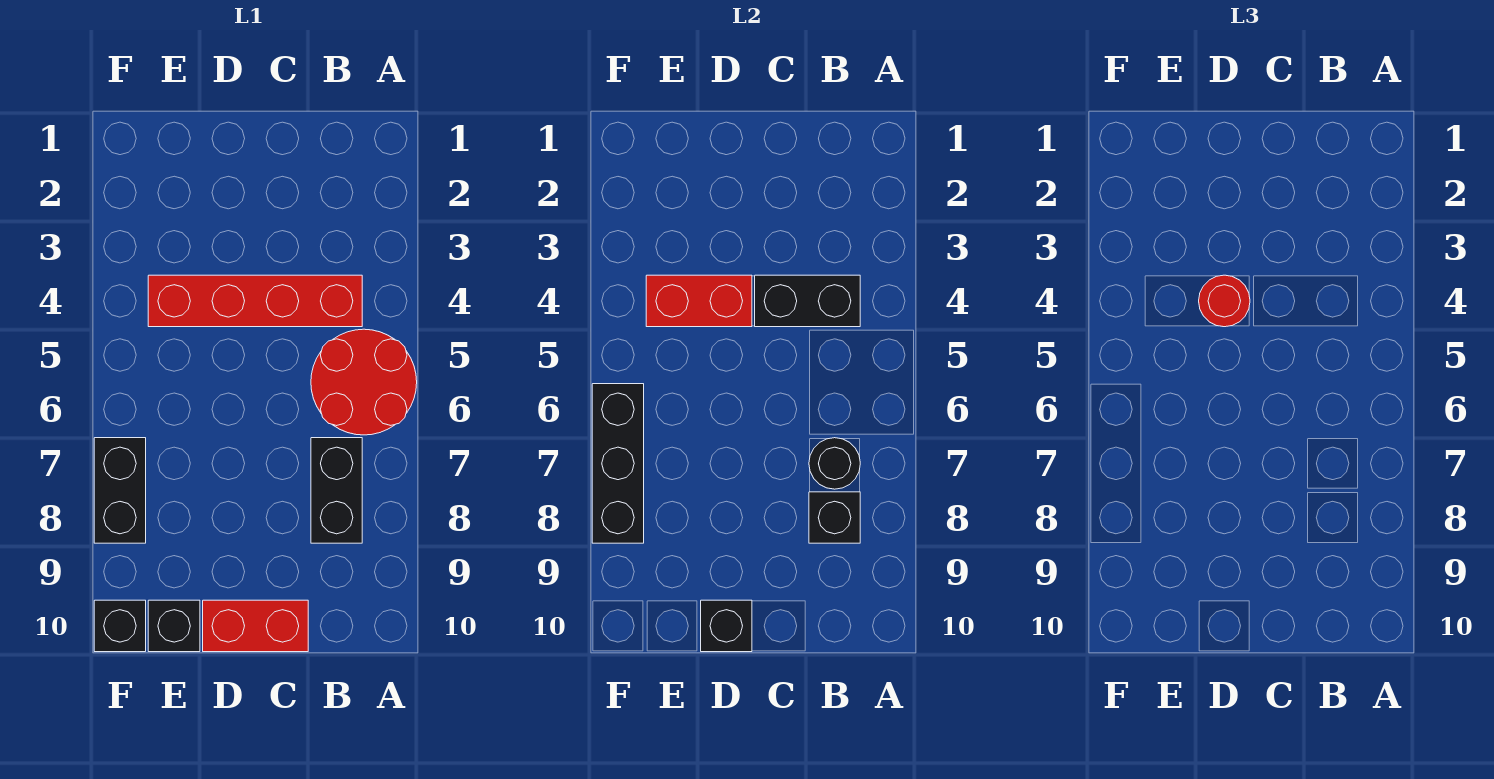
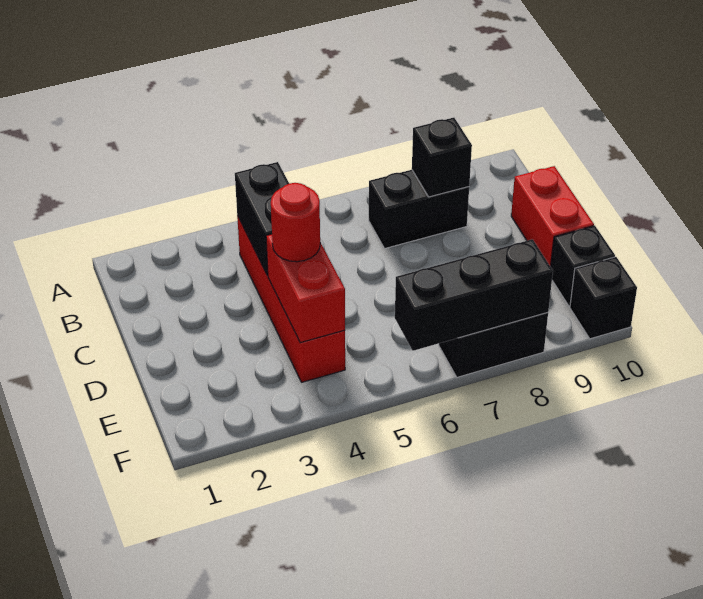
red 2x2 round brick [311,329,417,435] -> none
black 1x1 round brick [809,438,860,489] -> none
black 1x1 brick [701,600,752,652] -> none

